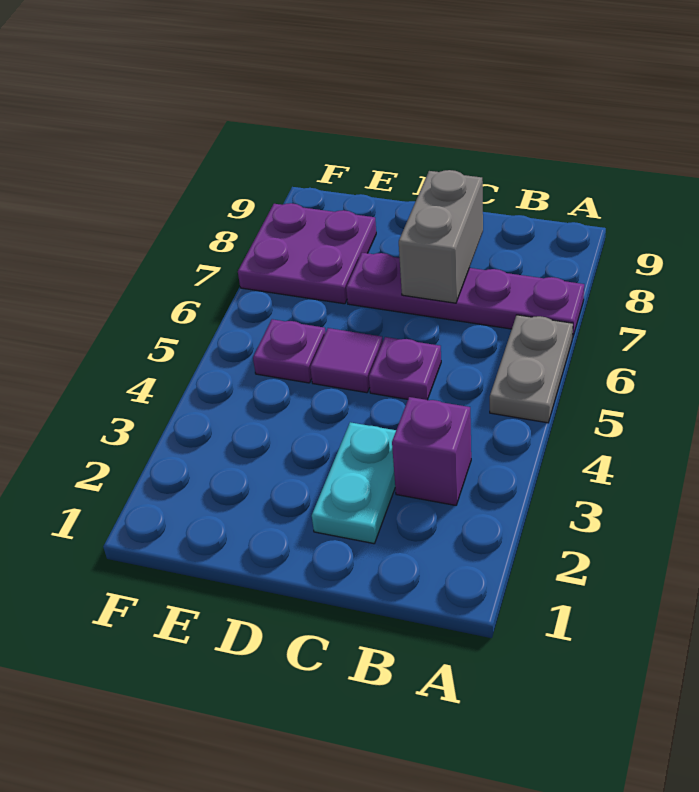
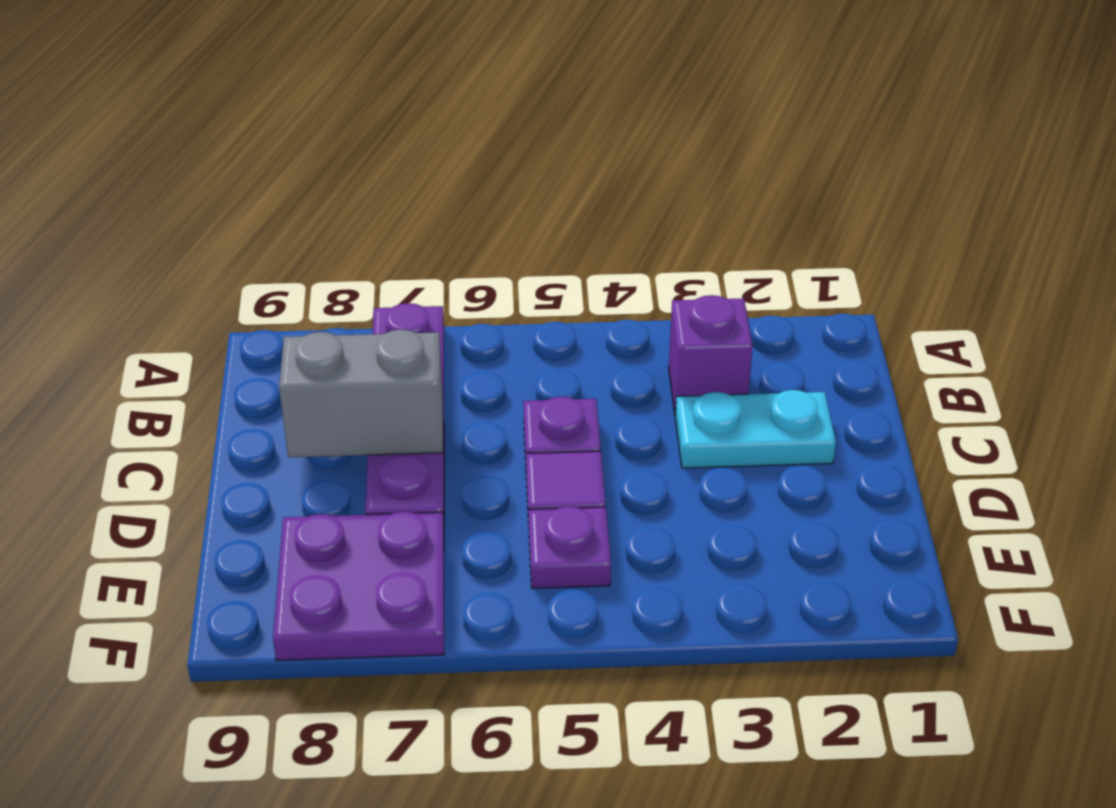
grey 1x2 plate [490,315,573,423] -> none

